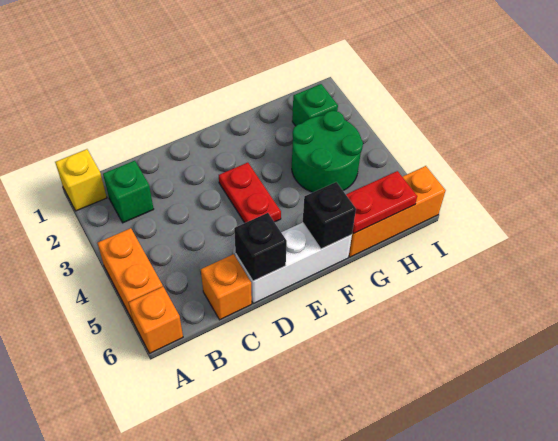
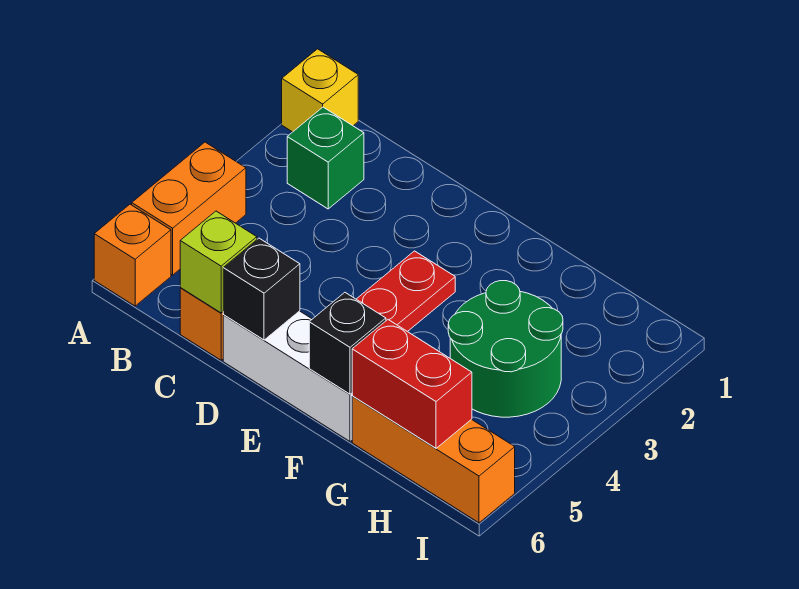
none -> lime 1x1 brick [180,211,257,313]
red 1x2 plate [346,171,417,233] -> red 1x2 brick [352,320,472,448]
green 1x1 brick [292,84,338,126] -> none

